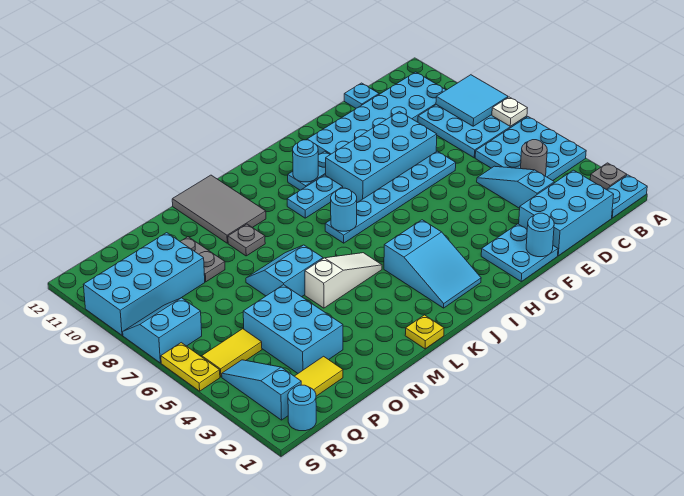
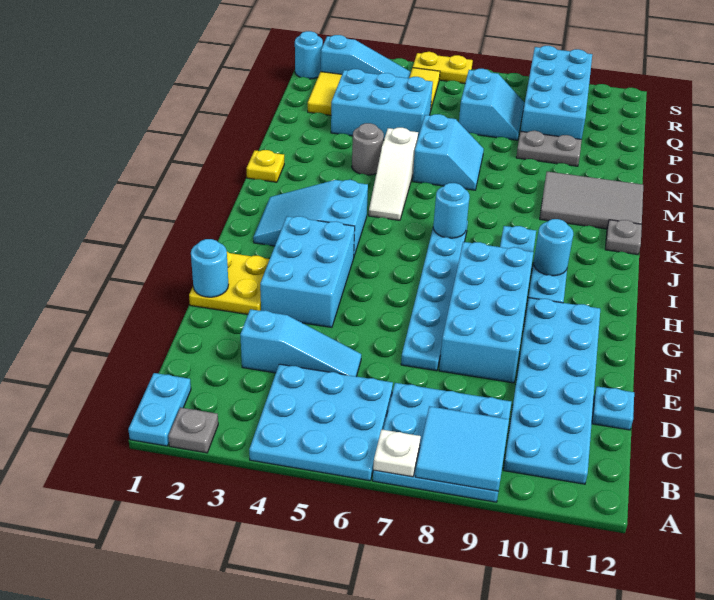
cyan 2x3 brick [519,170,614,256] -> cyan 2x3 brick moved to [260,216,355,327]
grey 1x1 round brick [521,140,547,176] -> grey 1x1 round brick moved to [352,123,384,175]
cyan 2x2 plate [481,224,558,281] -> yellow 2x2 plate [189,252,270,314]
grey 1x1 plate [228,224,265,256] -> grey 1x1 plate moved to [605,220,642,255]
cyan 2x2 slope [123,298,202,363] -> cyan 2x2 slope moved to [459,69,524,140]

